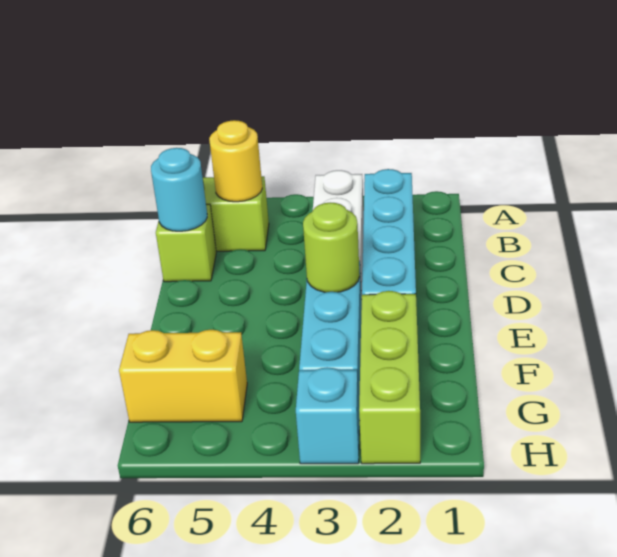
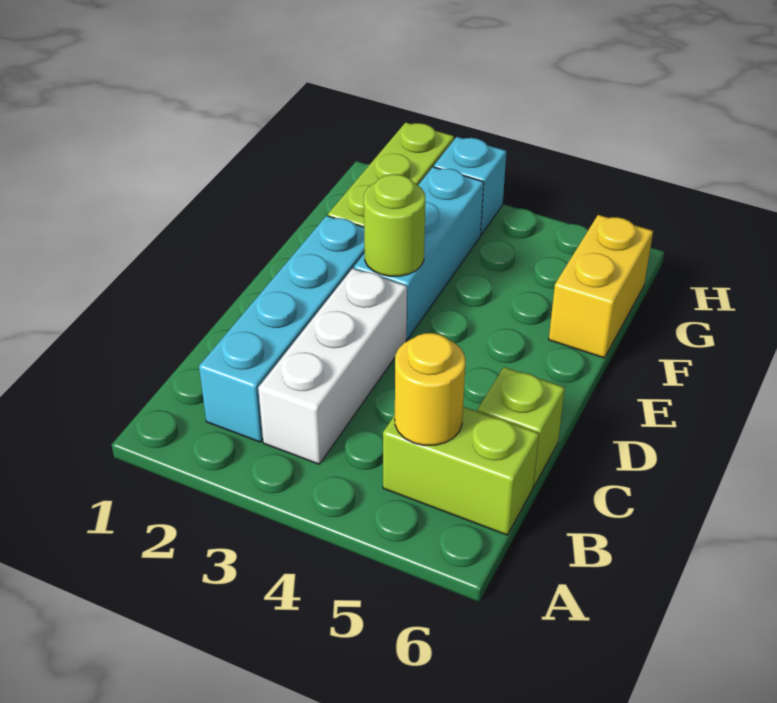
cyan 1x1 round brick [151,148,207,231] -> none
yellow 1x2 brick [119,330,247,422] -> yellow 1x2 brick turned to [549,215,653,358]

